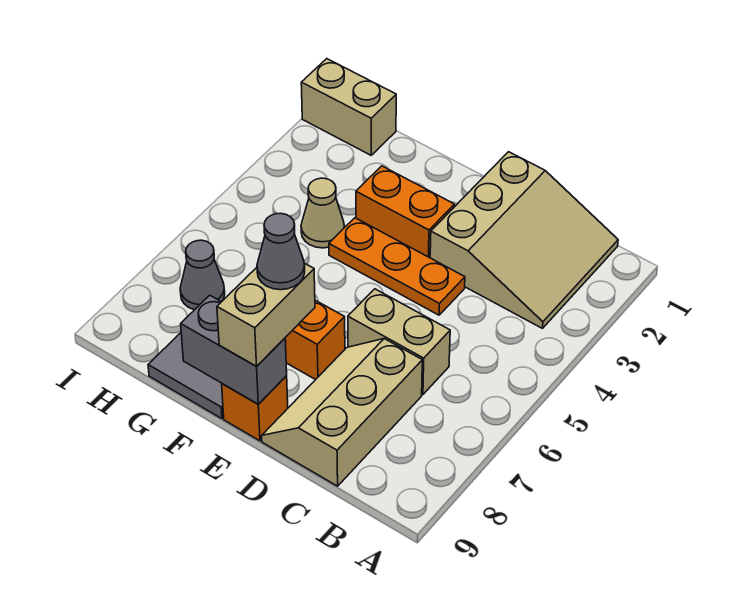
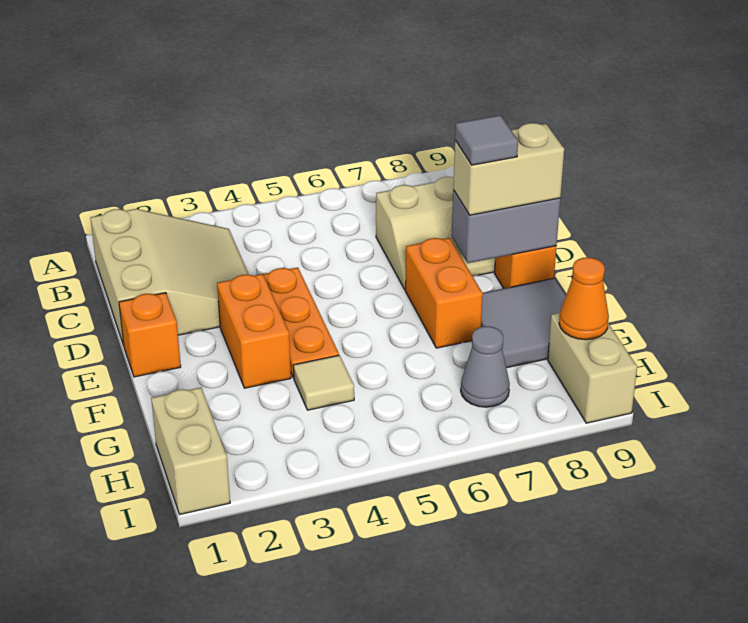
tan 3x3 slope [430,152,618,328] -> tan 3x3 slope turned to [90,209,249,345]
tan 1x2 brick [348,289,450,395] -> tan 1x2 brick moved to [548,313,637,423]
none -> orange 1x1 brick [119,293,181,377]
grey 1x1 cone [257,214,305,290] -> grey 1x1 tile [455,115,518,165]
grey 1x2 brick [181,295,287,404] -> grey 1x2 brick turned to [452,190,560,263]
tan 1x1 cone [301,178,344,248] -> tan 1x1 tile [293,355,354,410]
none -> orange 1x1 cone [559,257,609,340]

